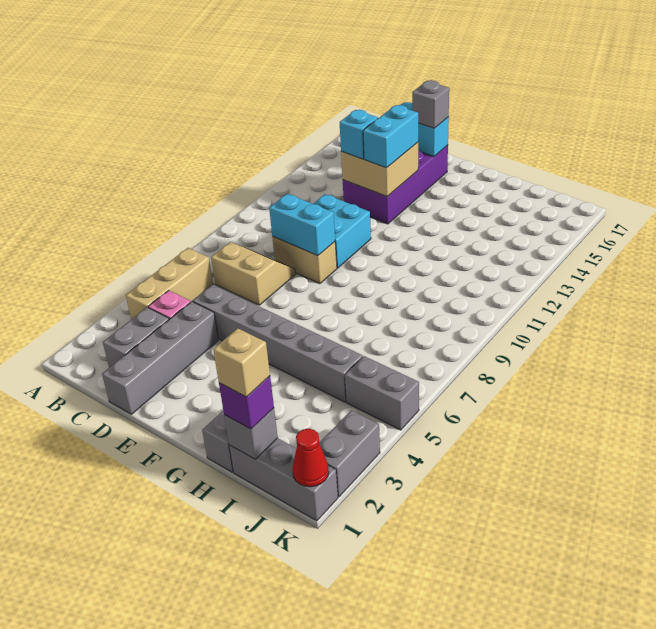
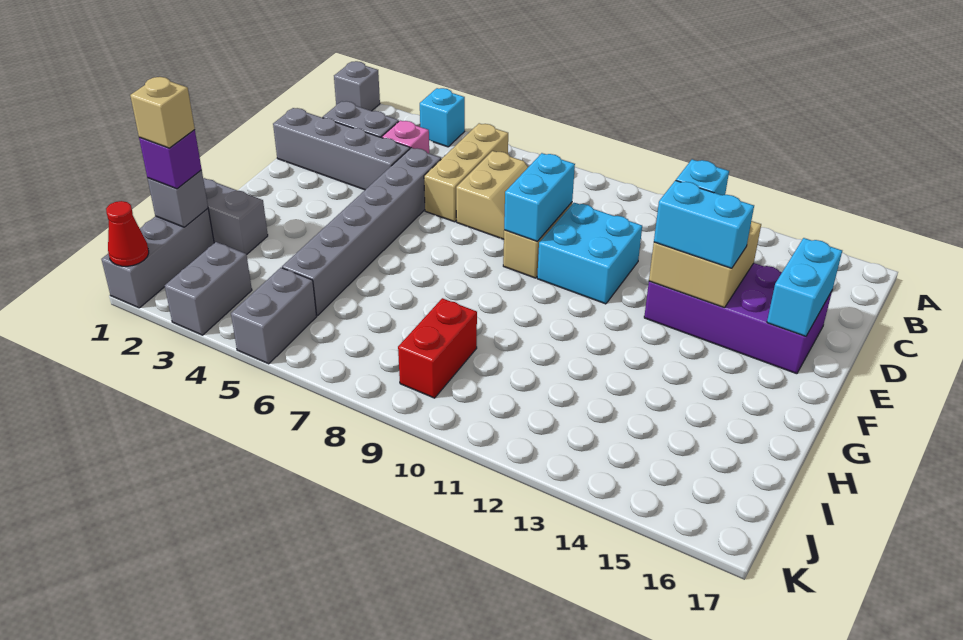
none -> cyan 1x1 brick [420,88,465,147]
tan 1x3 brick [126,248,213,319] -> tan 1x3 brick turned to [424,123,508,222]
grey 1x1 brick [412,80,449,128] -> grey 1x1 brick moved to [334,61,380,111]
none -> red 1x2 brick [398,298,477,398]
grey 1x2 brick [319,410,380,497] -> grey 1x2 brick turned to [165,242,252,335]

